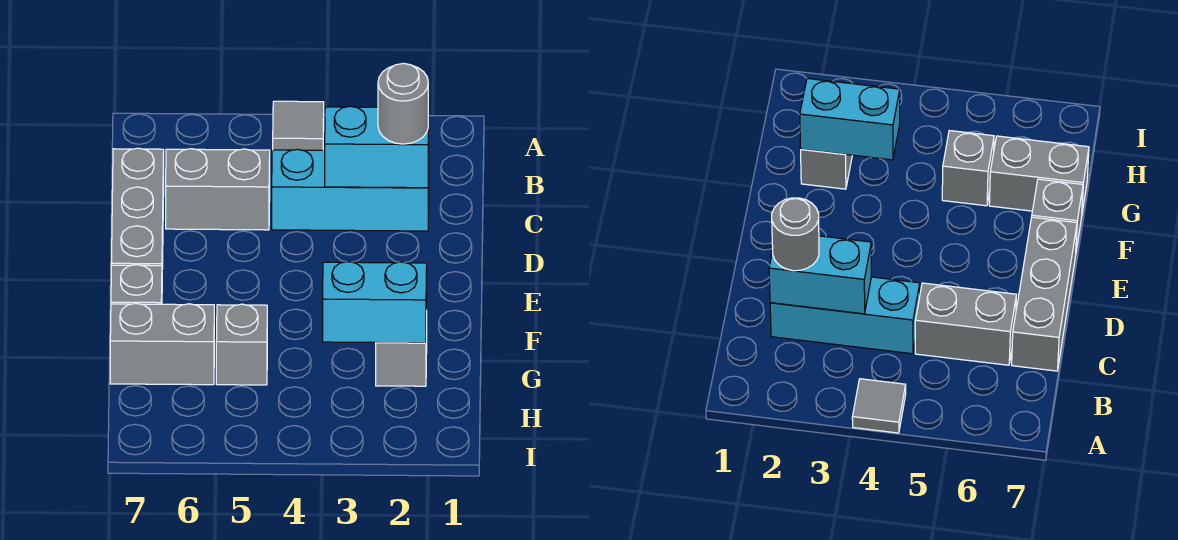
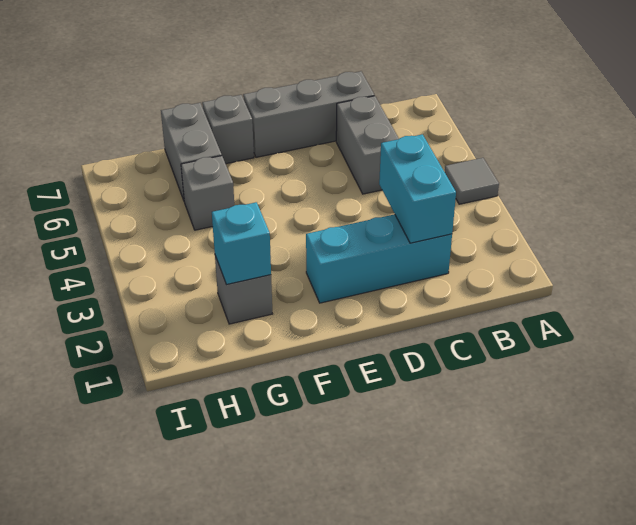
cyan 1x3 brick [272,149,429,231] -> cyan 1x3 brick turned to [306,214,452,303]
grey 1x1 round brick [378,63,428,144] -> none
cyan 1x2 brick [323,262,427,343] -> cyan 1x1 brick [212,202,271,285]

